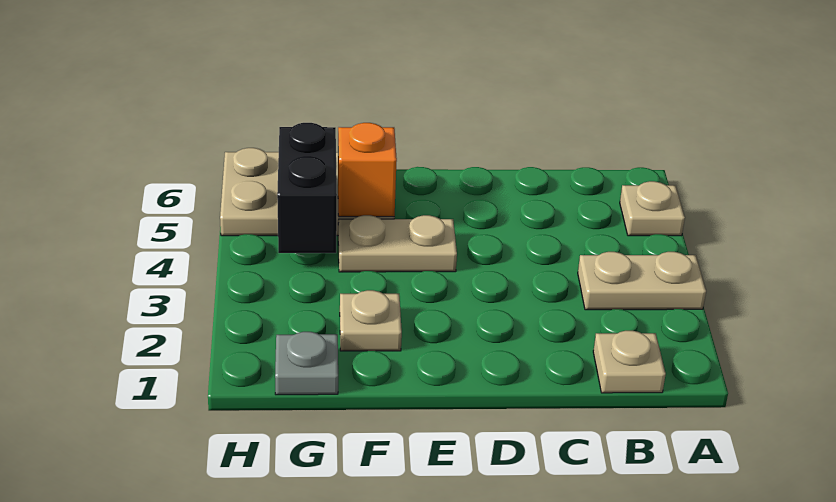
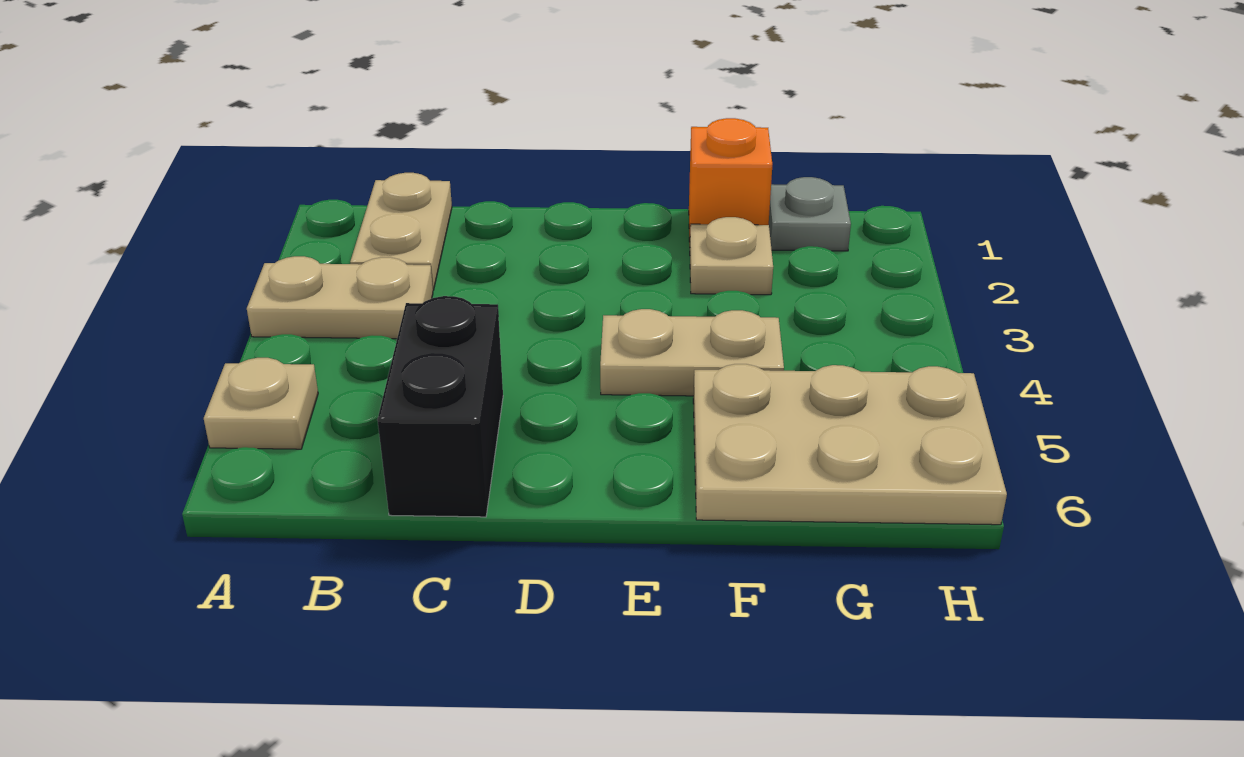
tan 1x1 plate [593,331,666,393] -> tan 1x2 plate [350,173,452,290]
orange 1x1 brick [338,123,397,217] -> orange 1x1 brick moved to [689,118,772,242]
black 1x2 brick [277,123,337,253] -> black 1x2 brick moved to [378,296,503,517]

